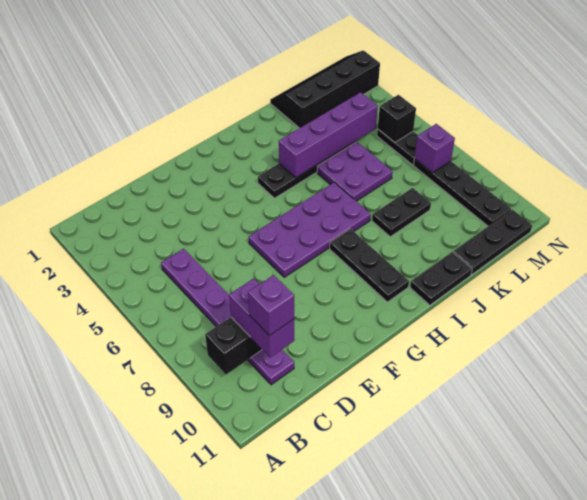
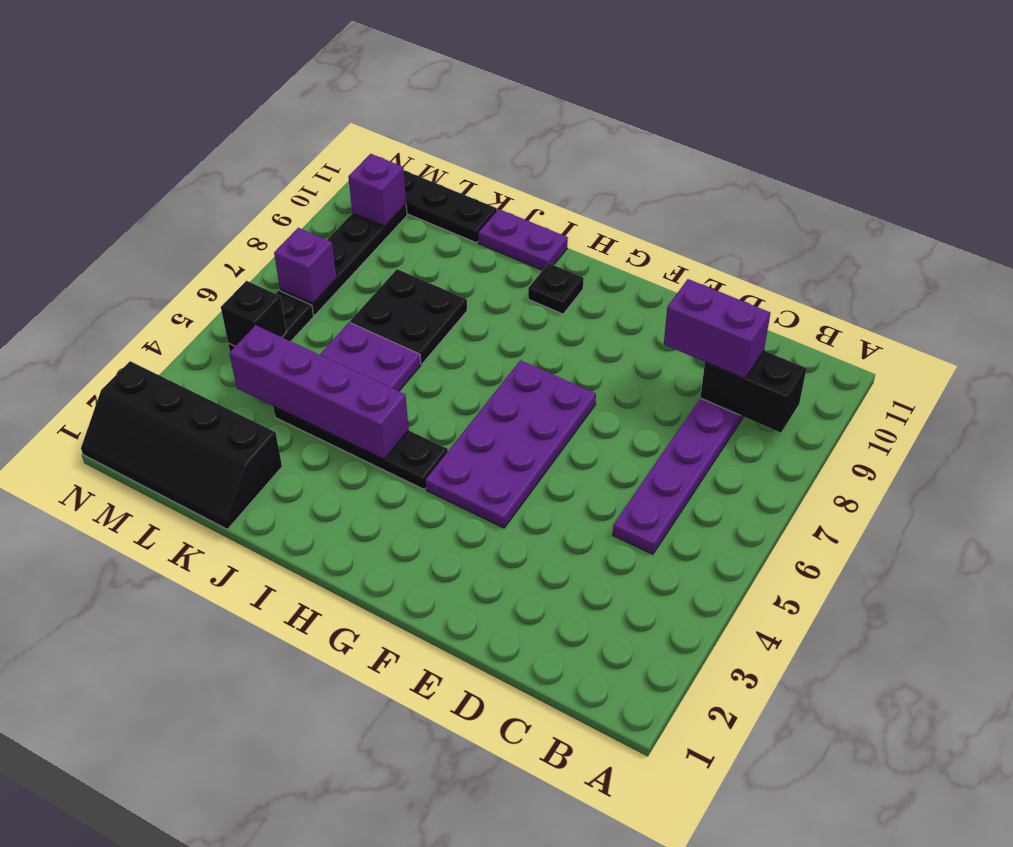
purple 1x2 brick [229,278,294,357] -> purple 1x2 brick turned to [664,279,770,379]
purple 1x1 brick [248,275,294,336] -> purple 1x1 brick moved to [348,154,406,226]
purple 2x4 plate [249,182,371,277] -> purple 2x4 plate turned to [426,360,596,528]
black 1x3 plate [330,229,409,302] -> black 1x1 plate [528,263,584,314]
black 1x2 plate [410,252,472,305] -> purple 1x2 plate [478,209,568,270]
black 1x2 plate [372,188,431,237] -> black 2x2 plate [350,269,467,364]

